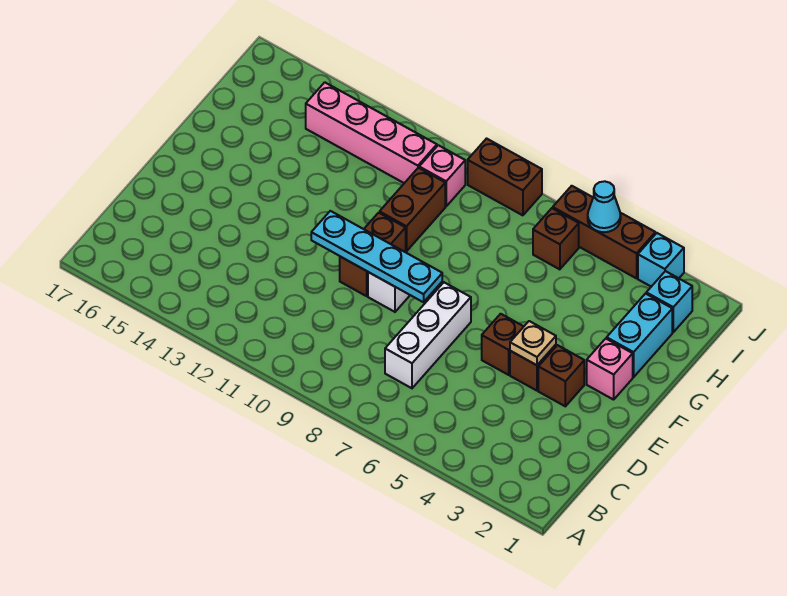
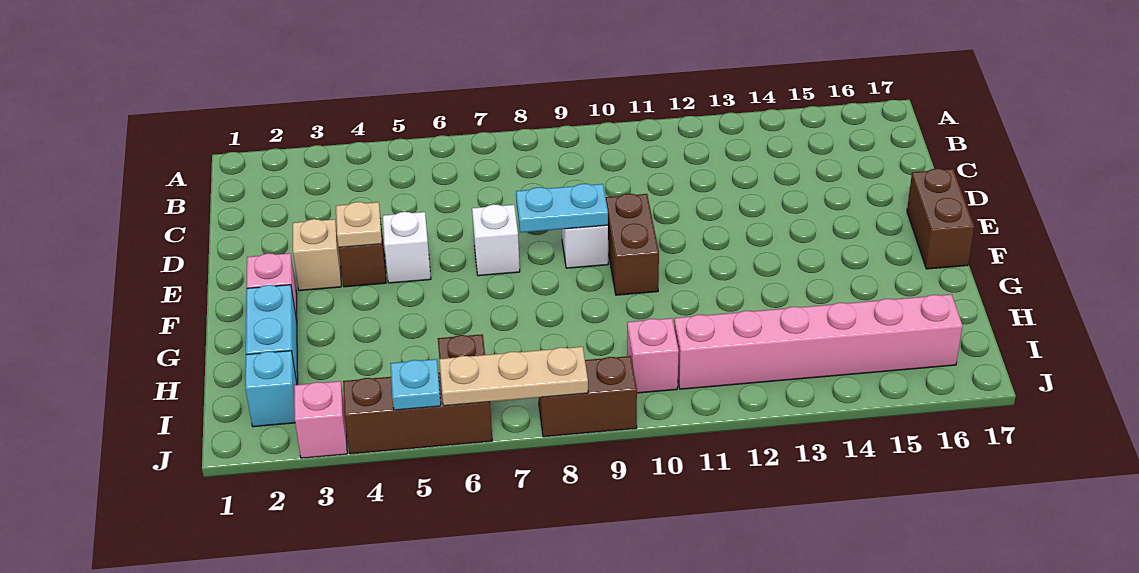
white 1x3 brick [385,282,471,388] -> white 1x1 brick [472,204,520,276]
brown 1x1 brick [538,345,584,406] -> tan 1x1 brick [293,219,341,291]
brown 1x1 brick [482,314,524,375] -> white 1x1 brick [383,212,431,283]
cyan 1x4 plate [311,211,442,302] -> cyan 1x2 plate [516,184,608,232]
brown 1x2 brick [380,168,445,251] -> brown 1x2 brick moved to [907,169,974,269]
pink 1x4 brick [306,82,437,183] -> pink 1x6 brick [674,294,962,389]
cyan 1x1 brick [638,233,684,287] -> pink 1x1 brick [294,381,347,458]
cyan 1x1 cone [588,181,621,232] -> cyan 1x1 plate [390,359,441,410]
none -> tan 1x3 plate [439,347,588,406]

